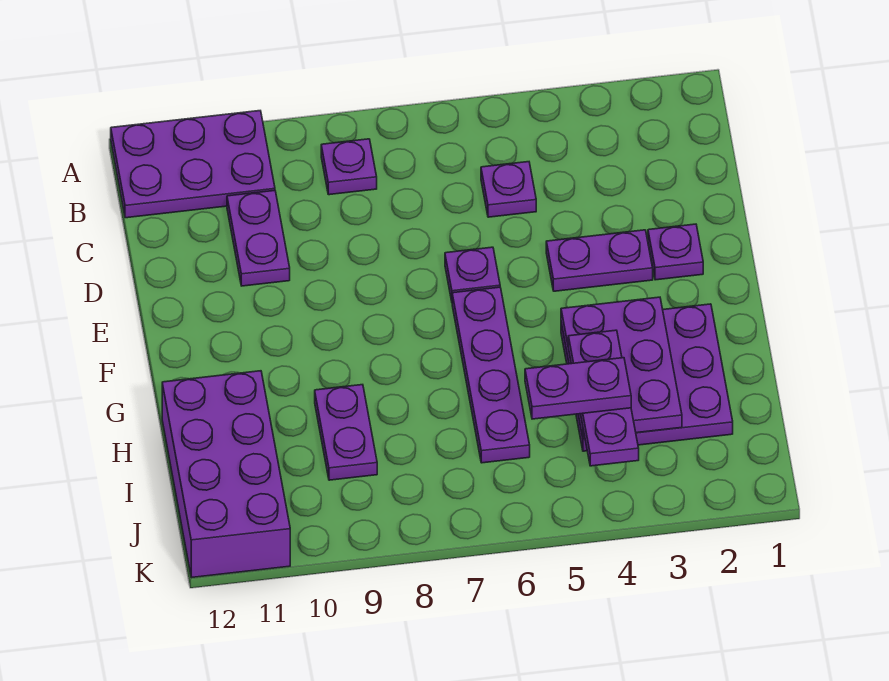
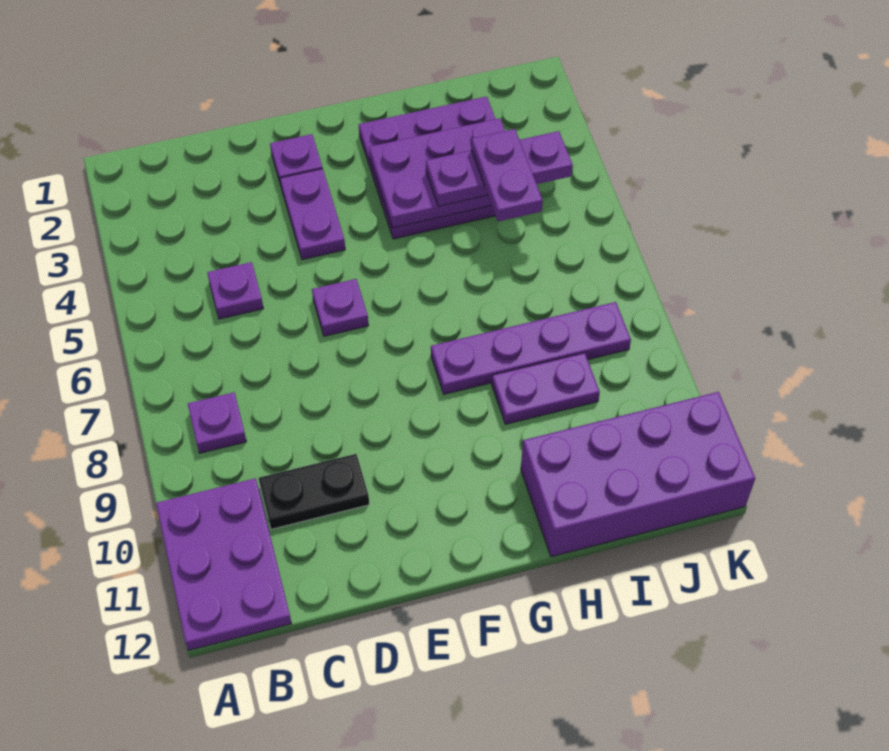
purple 1x2 plate [227,190,290,286] -> black 1x2 plate [259,454,369,529]
purple 1x4 plate [452,287,530,463] -> purple 1x4 plate moved to [431,302,631,394]

